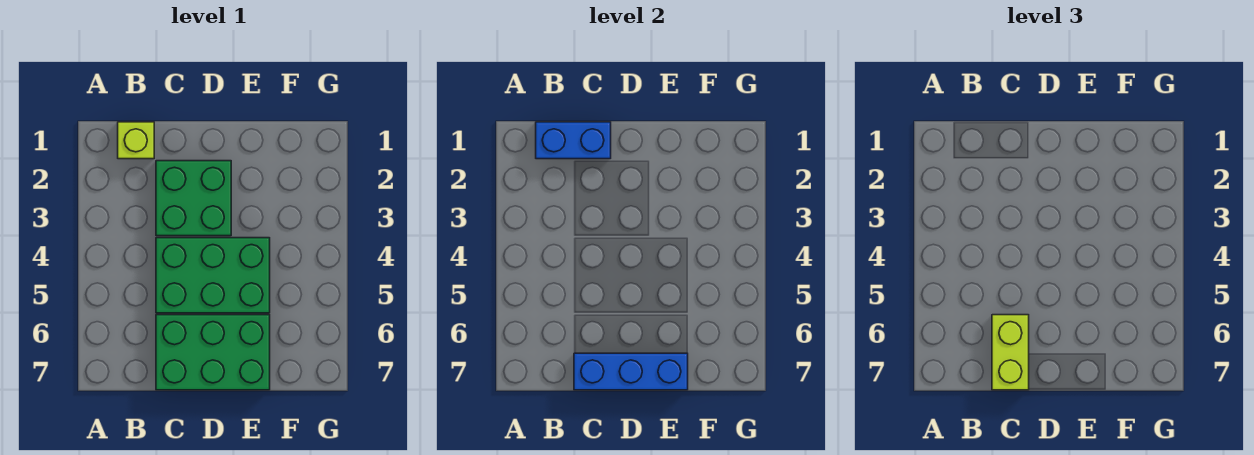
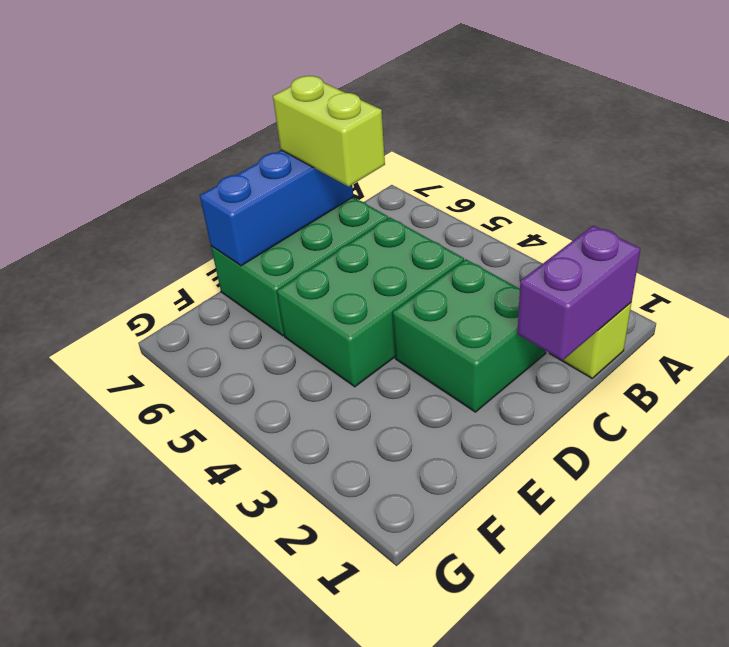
blue 1x2 brick [536,122,611,159] -> purple 1x2 brick [517,226,640,360]

